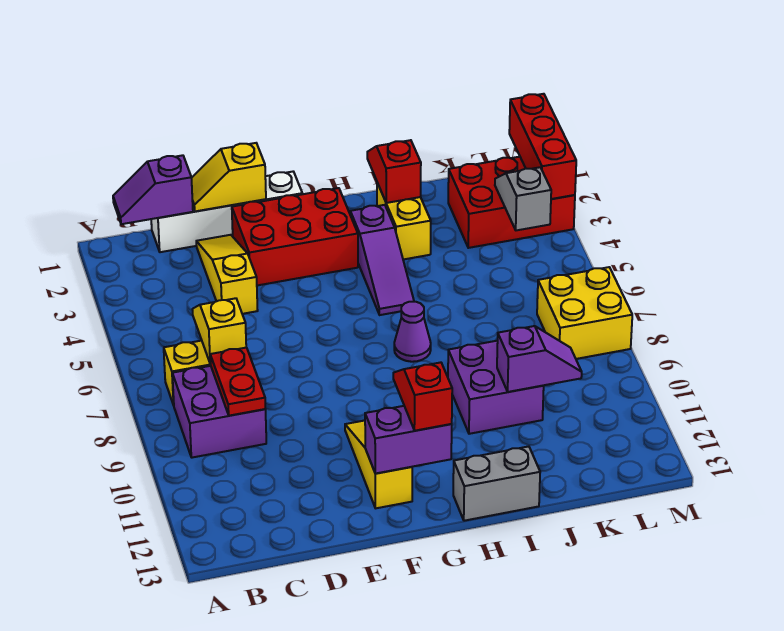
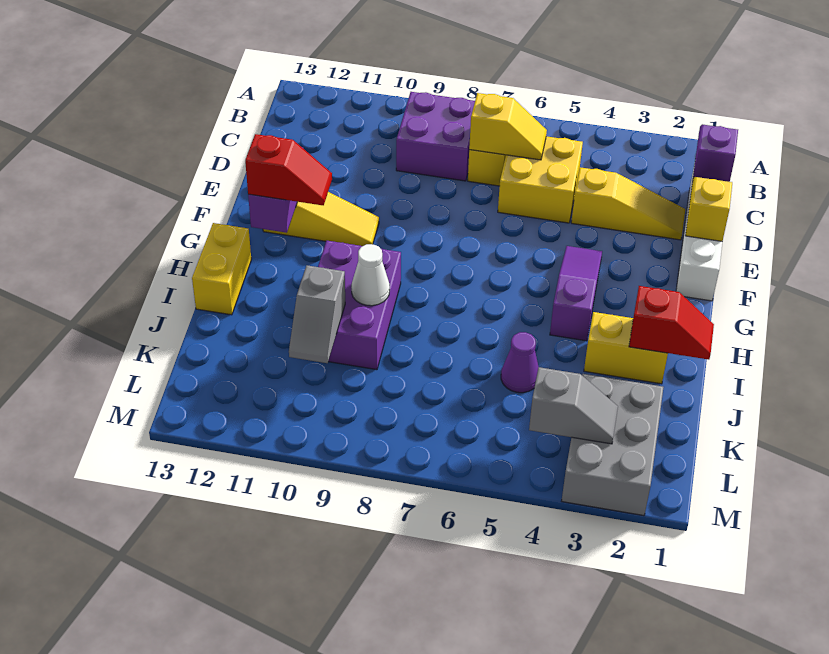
red 1x2 plate [210,348,266,416] -> none
red 2x3 brick [232,188,358,285] -> none
purple 1x3 slope [350,205,414,315] -> purple 1x3 slope turned to [550,246,602,341]
purple 1x1 cone [394,302,431,362] -> purple 1x1 cone moved to [501,332,539,393]
grey 1x2 brick [453,446,540,521] -> yellow 1x2 brick [192,223,251,315]
purple 2x2 brick [448,341,544,434] -> purple 2x3 brick [318,241,401,370]
none -> white 1x1 cone [351,244,390,306]
purple 1x2 slope [497,326,582,392] -> grey 1x2 slope [289,265,345,363]
red 2x3 brick [448,157,575,248] -> grey 2x3 brick [562,374,664,516]
yellow 2x2 brick [537,267,632,359] -> yellow 2x2 brick moved to [498,136,583,223]
red 1x3 brick [509,94,576,199] -> none

